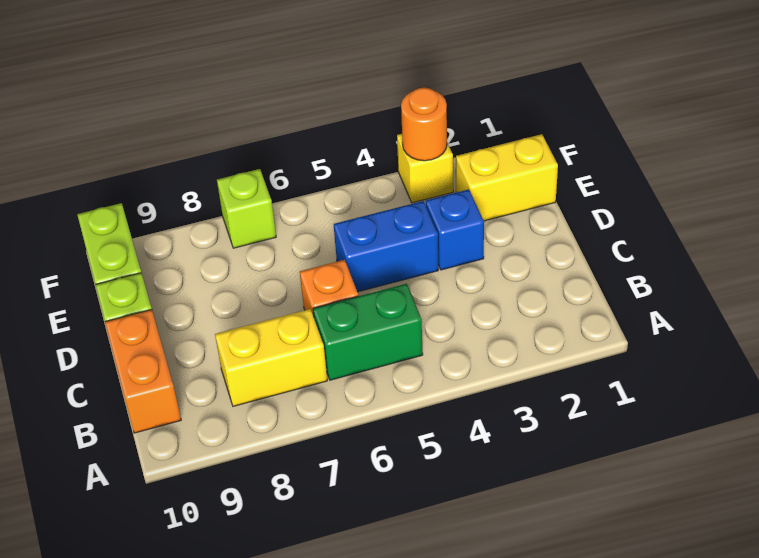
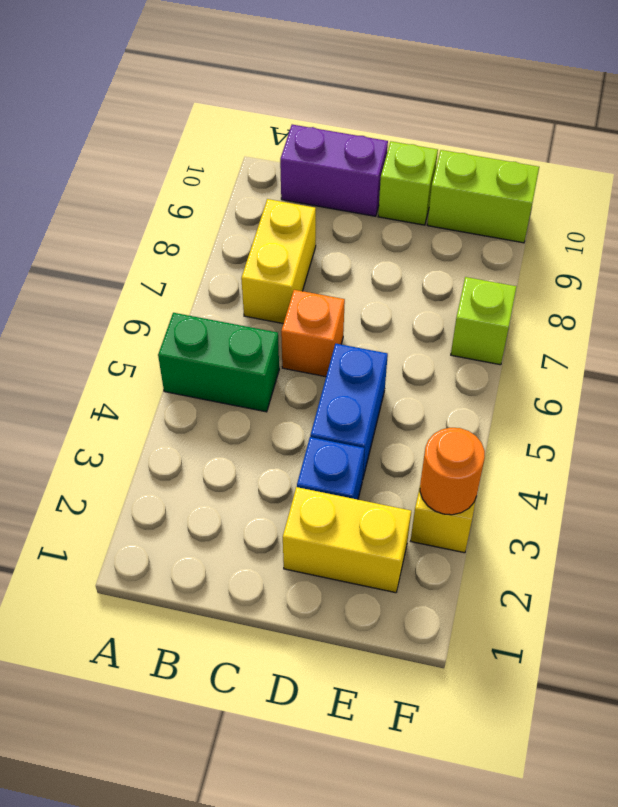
green 1x2 brick [313,284,423,380] -> green 1x2 brick turned to [158,313,279,412]
orange 1x2 brick [105,310,181,433] -> purple 1x2 brick [280,125,388,216]
yellow 1x2 brick [456,134,558,221] -> yellow 1x2 brick turned to [283,487,411,593]

